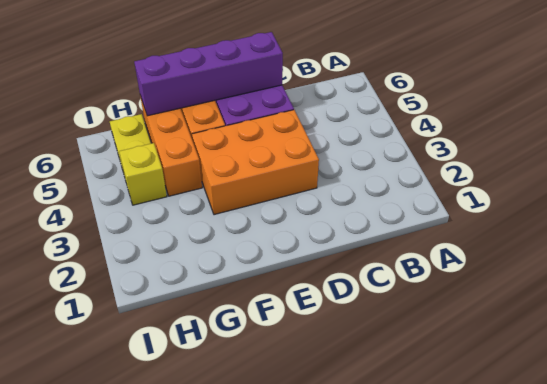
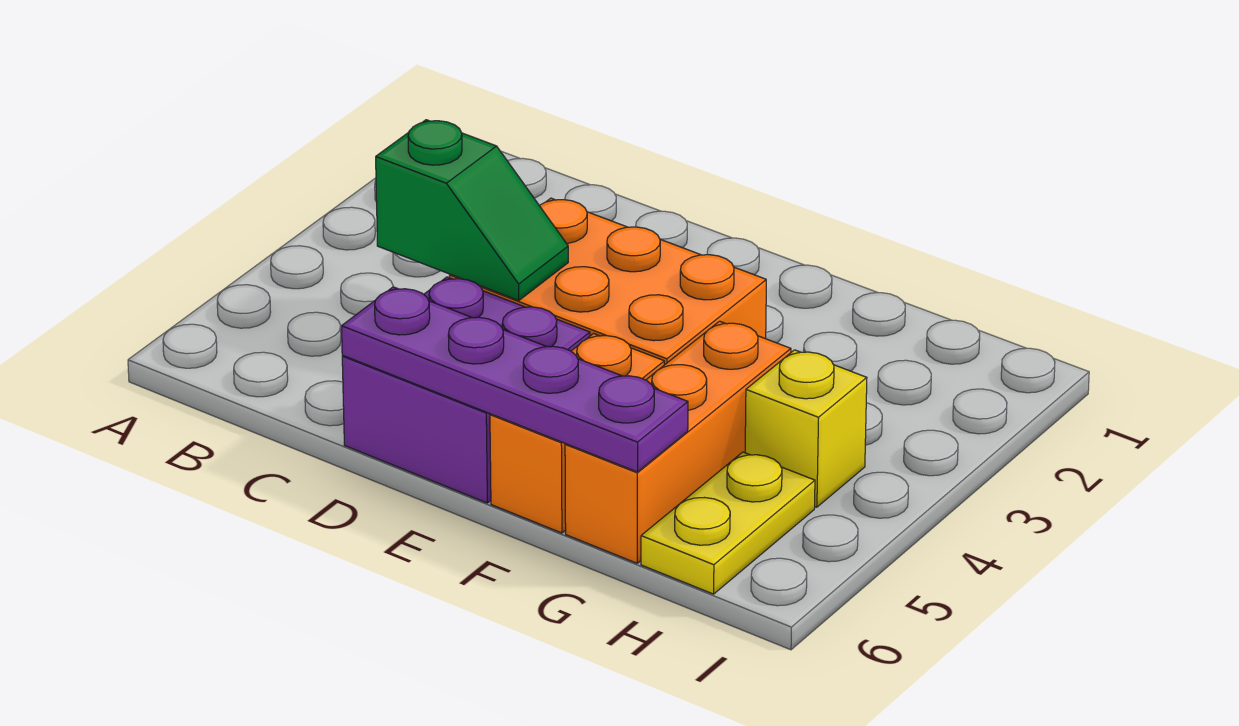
none -> green 1x2 slope [376,120,568,301]
purple 1x4 brick [134,32,283,116] -> purple 1x4 plate [342,287,688,472]

